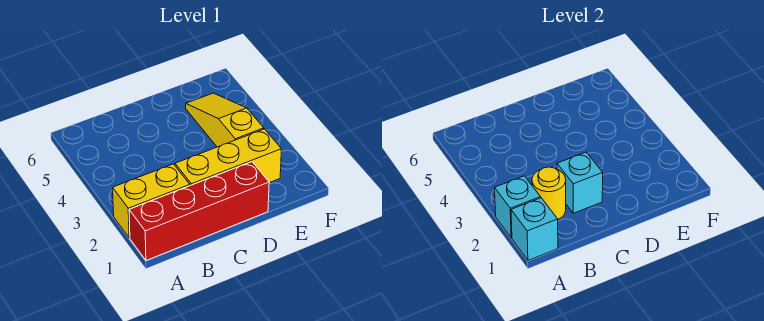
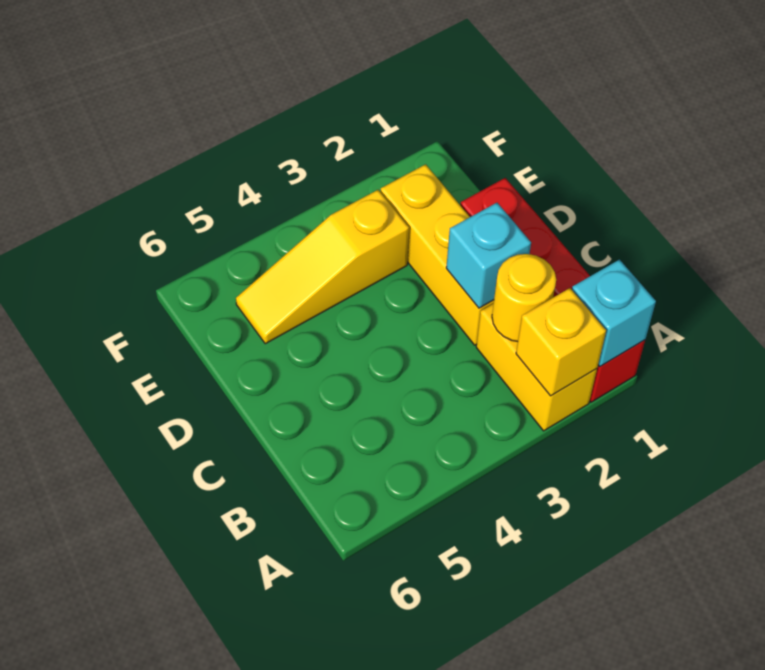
cyan 1x1 brick [495,176,541,238] -> yellow 1x1 brick [516,288,606,396]

